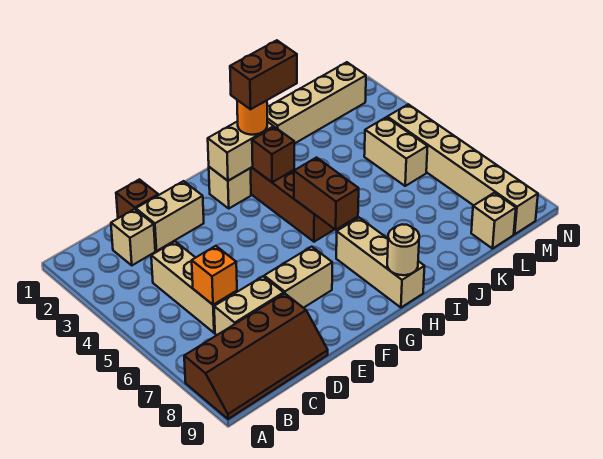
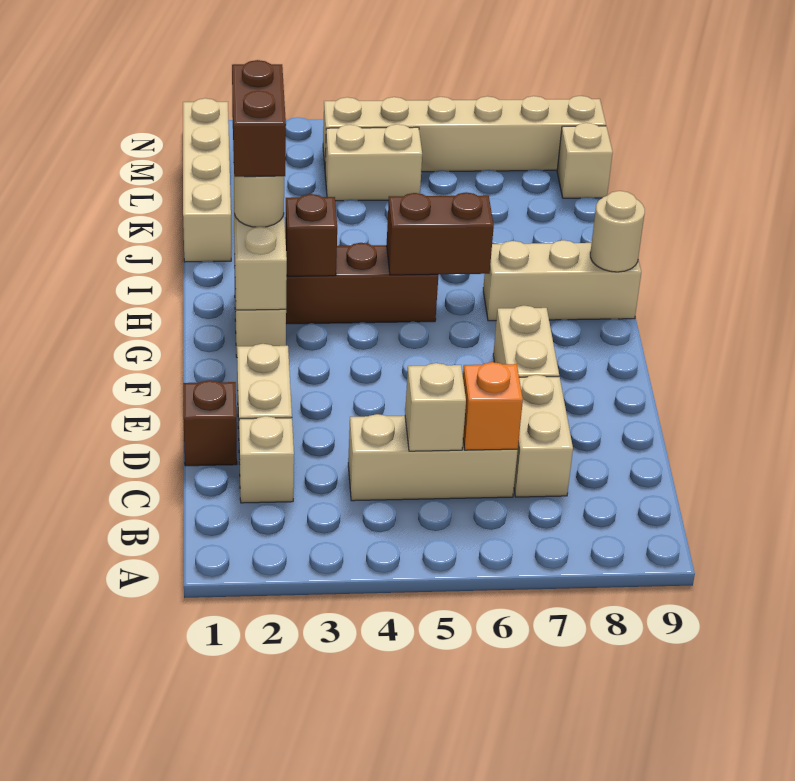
brown 2x4 slope [184,293,328,419] -> none
none -> tan 1x1 brick [405,363,466,451]
orange 1x1 round brick [237,100,267,135] -> tan 1x1 round brick [234,176,284,227]

